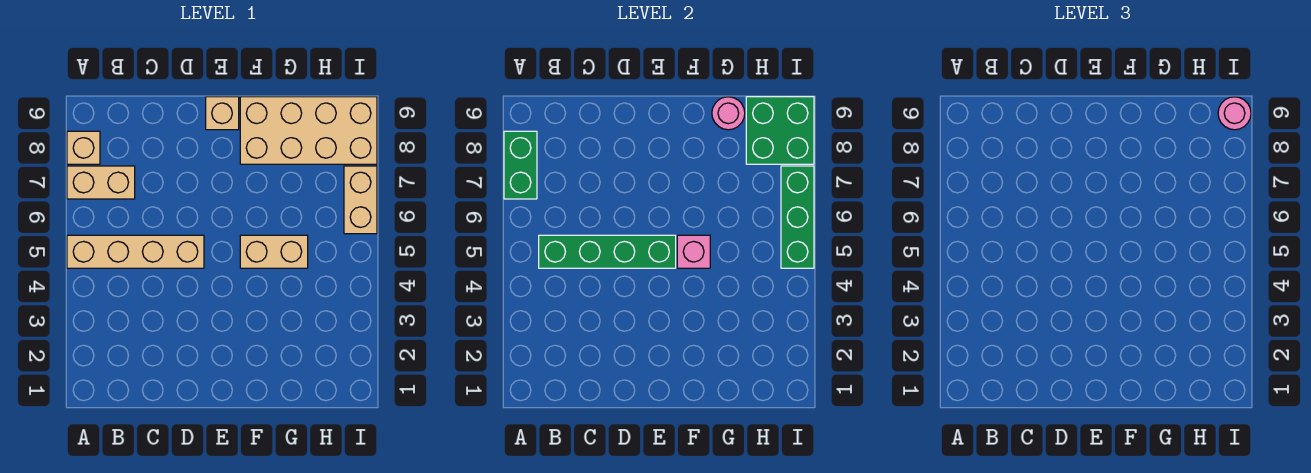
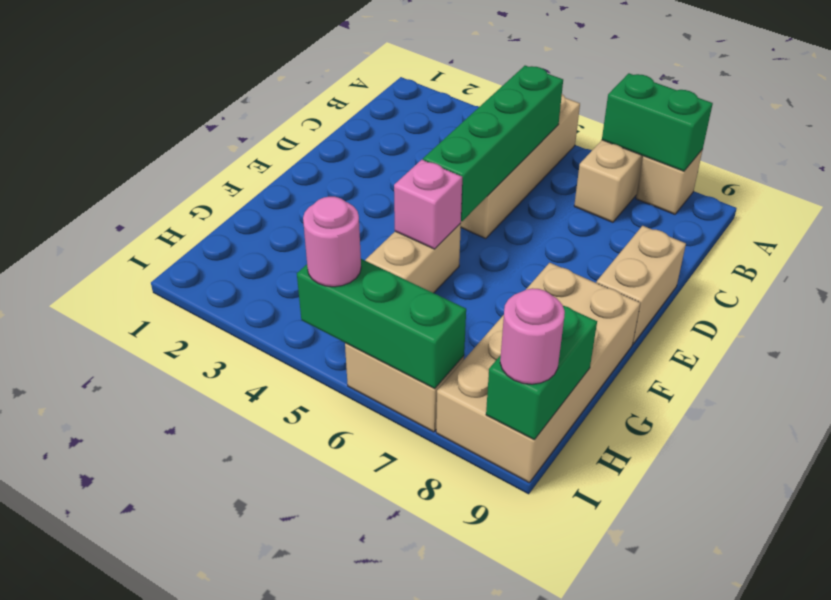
tan 1x1 brick [206,97,239,130] -> tan 1x2 brick [596,226,686,344]
pink 1x1 round brick [712,97,745,130] -> pink 1x1 round brick moved to [303,197,361,287]
green 2x2 brick [746,97,814,164] -> green 1x2 brick [486,306,597,440]

